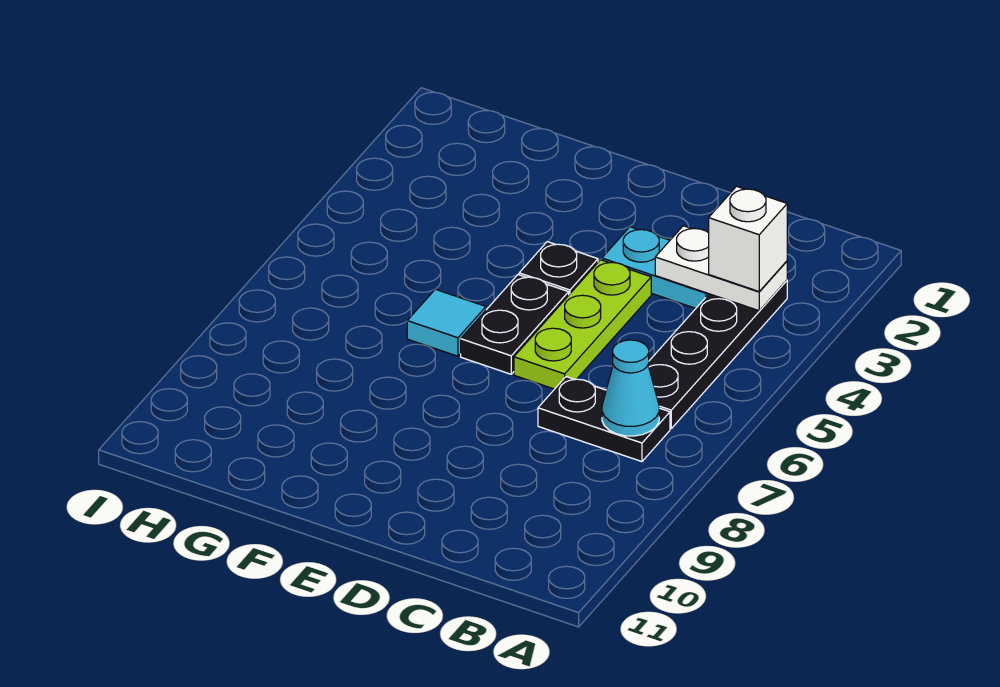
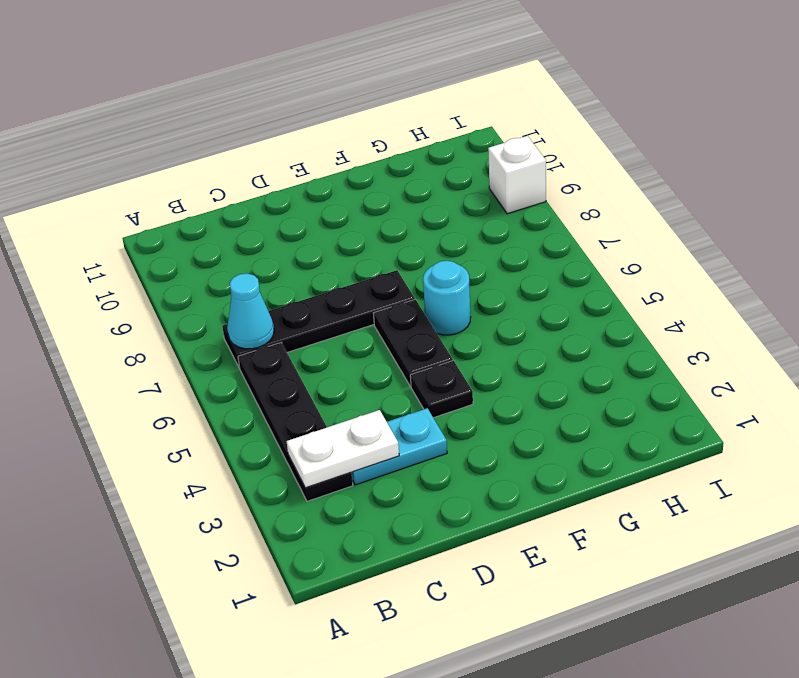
white 1x1 brick [709,186,787,292] -> white 1x1 brick moved to [488,136,546,214]
black 1x2 plate [538,377,670,462] -> black 1x4 plate [222,270,415,368]
lime 1x3 plate [514,260,651,389] -> none
cyan 1x1 tile [407,289,486,356] -> cyan 1x1 round brick [423,261,471,335]

